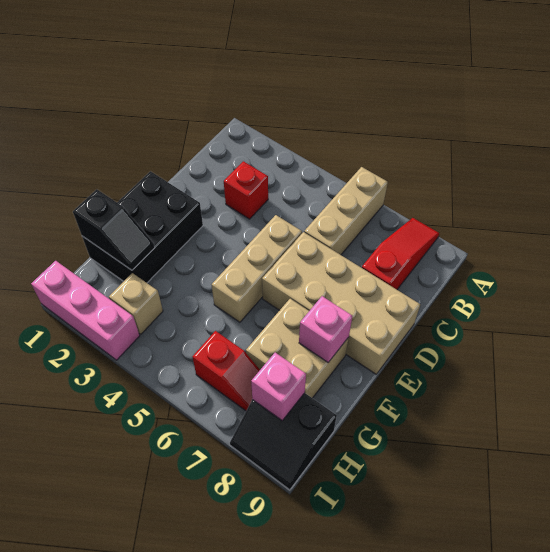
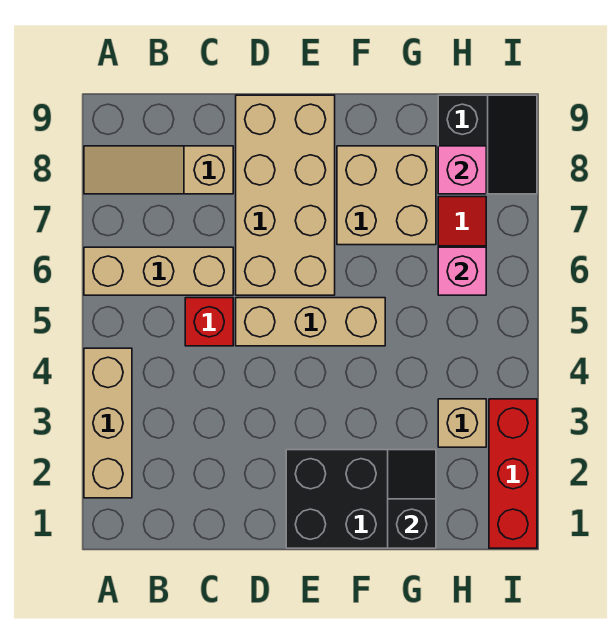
none -> tan 1x3 brick [84,348,132,498]
red 1x3 slope [362,218,439,289] -> tan 1x3 slope [84,146,233,194]
red 1x1 brick [224,161,268,219] -> red 1x1 brick moved to [185,298,233,346]
pink 1x1 brick [299,296,352,362] -> pink 1x1 brick moved to [438,247,486,295]
pink 1x3 brick [31,261,140,360] -> red 1x3 brick [489,399,537,548]

